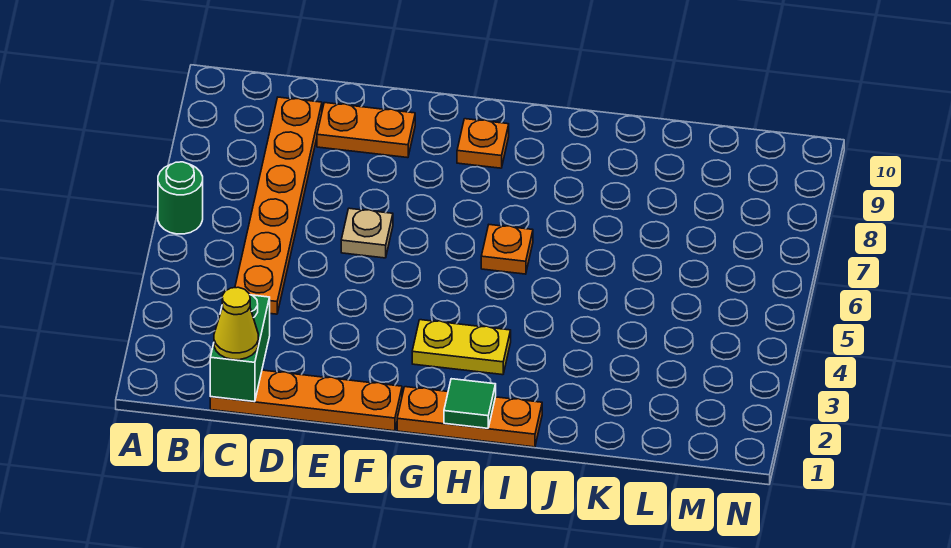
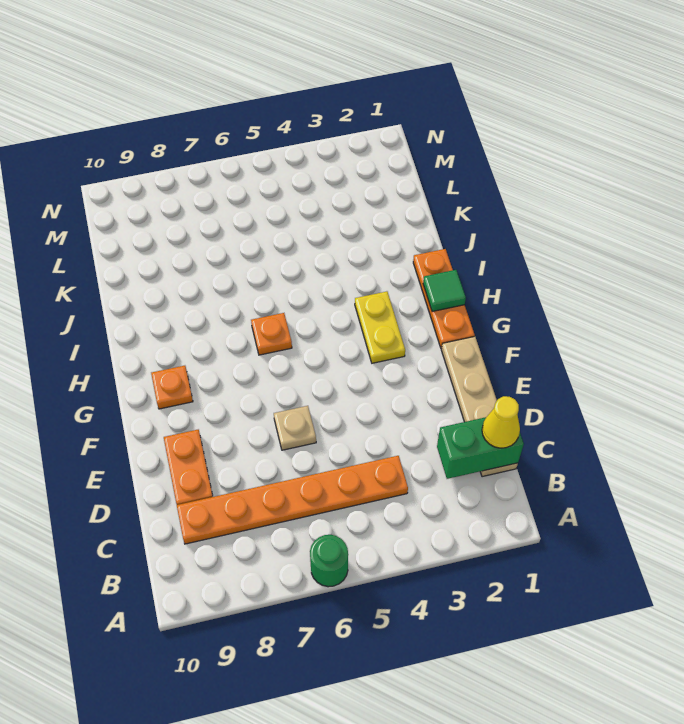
orange 1x4 plate [210,370,402,431] -> tan 1x4 plate [441,336,518,477]

